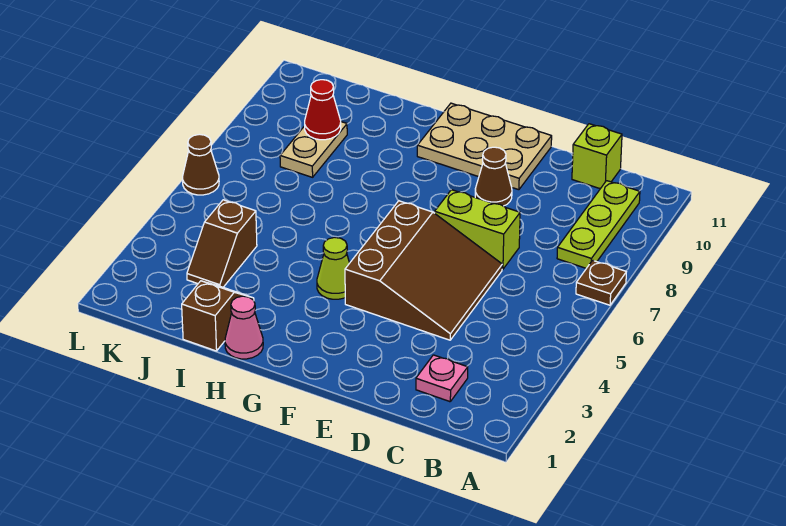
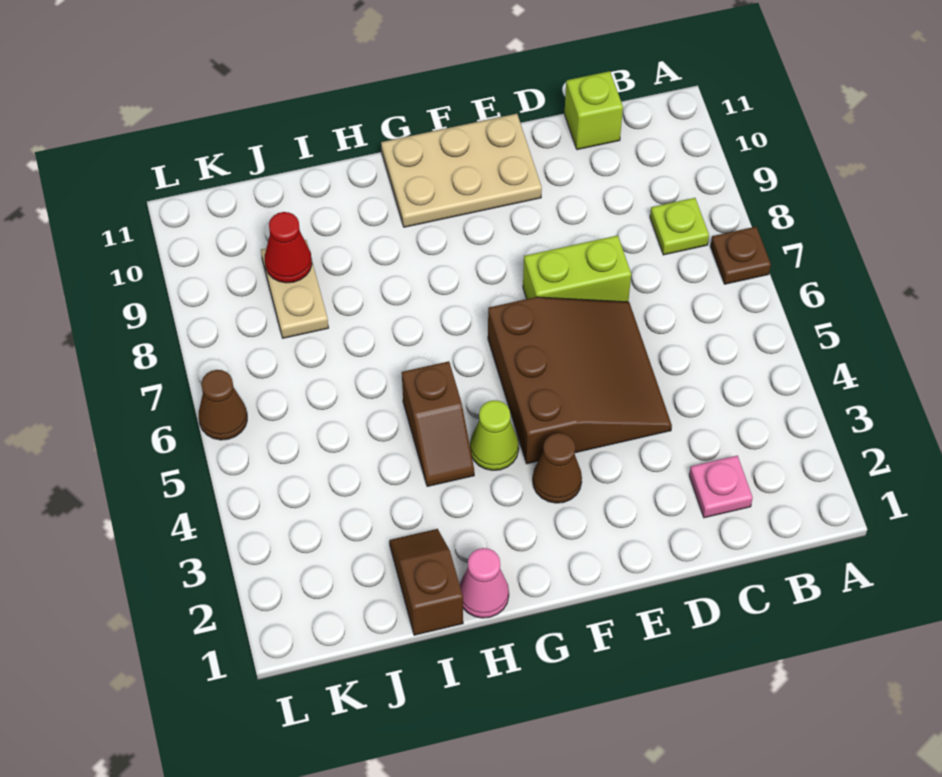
lime 1x3 plate [557,181,640,268] -> lime 1x1 plate [650,198,709,255]
brown 1x1 cone [475,147,512,206] -> brown 1x1 cone moved to [533,433,582,503]
brown 1x2 slope [187,200,257,287] -> brown 1x2 slope moved to [402,361,474,487]

